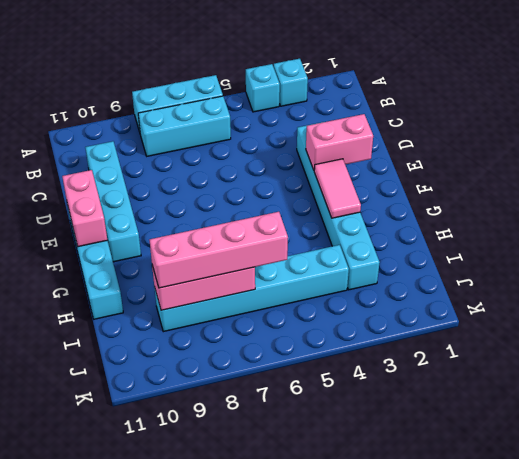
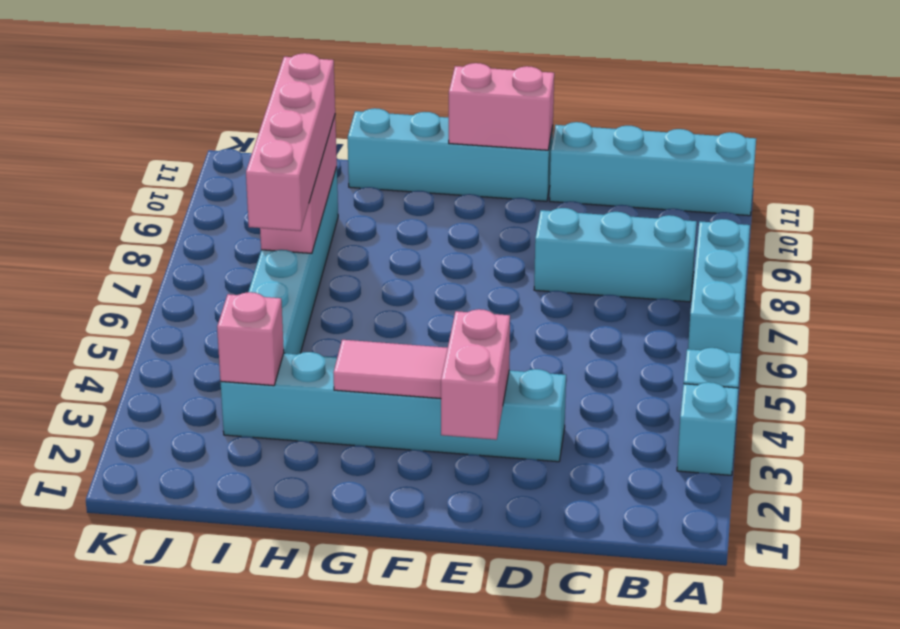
cyan 1x3 brick [138,96,231,156] -> cyan 1x3 brick turned to [534,208,697,302]
cyan 1x4 brick [85,141,141,262] -> cyan 1x4 brick moved to [550,122,756,216]
none -> pink 1x1 brick [217,292,284,386]

